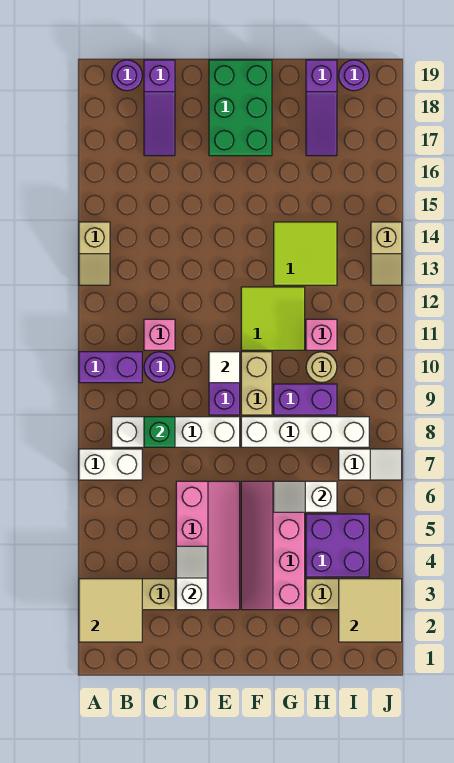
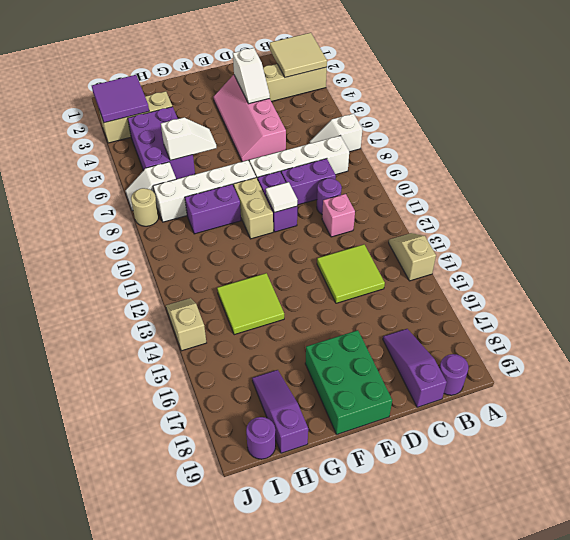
white 1x2 brick [79,449,142,480] -> white 1x2 slope [310,114,362,152]
purple 1x2 brick [79,352,142,383] -> purple 1x2 brick moved to [281,159,336,205]
green 1x1 brick [144,417,175,447] -> none
pink 2x4 slope [241,481,305,610] -> none
lime 2x2 tile [241,287,305,350] -> lime 2x2 tile moved to [317,244,385,303]
purple 2x2 brick [306,514,369,577] -> purple 2x3 brick [128,107,195,179]
tan 1x1 round brick [306,352,337,383] -> tan 1x1 round brick moved to [131,188,159,226]
pink 1x1 brick [306,319,337,350] -> none
tan 2x2 tile [339,579,402,642] -> purple 2x2 tile [92,75,149,123]

